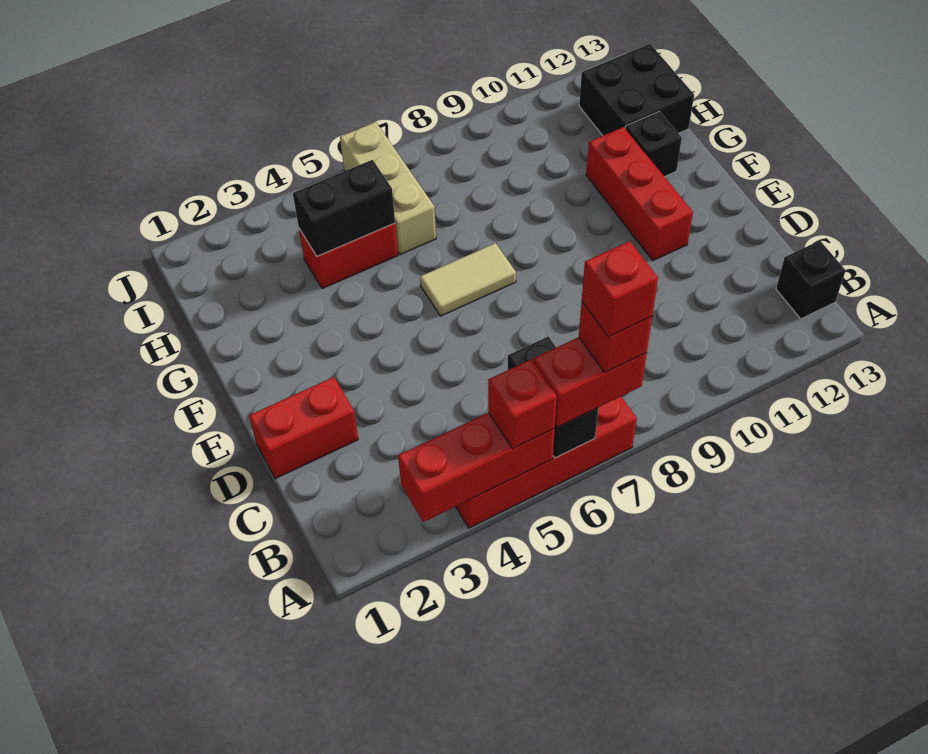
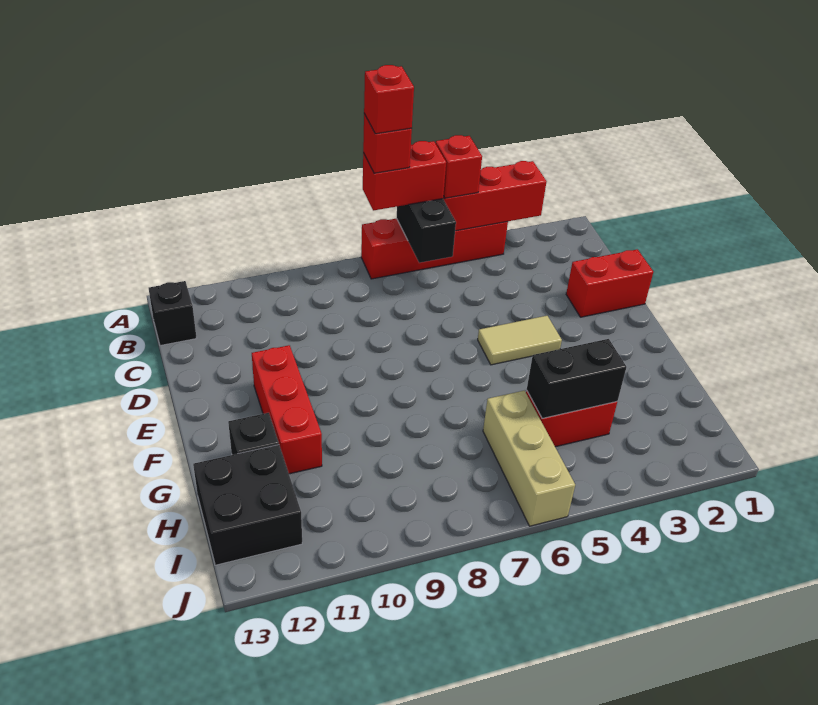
tan 1x2 tile [420,243,516,316] -> tan 1x2 tile moved to [478,316,562,365]

